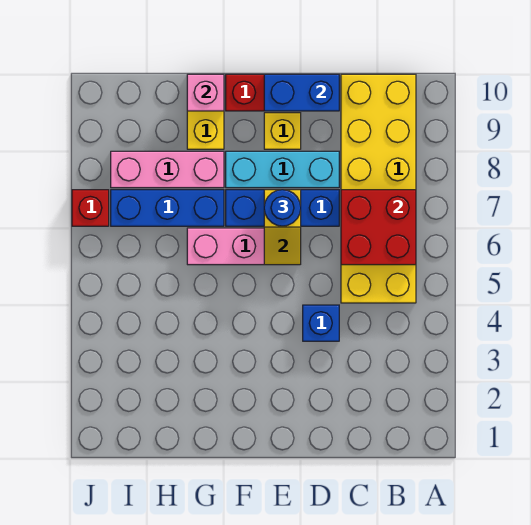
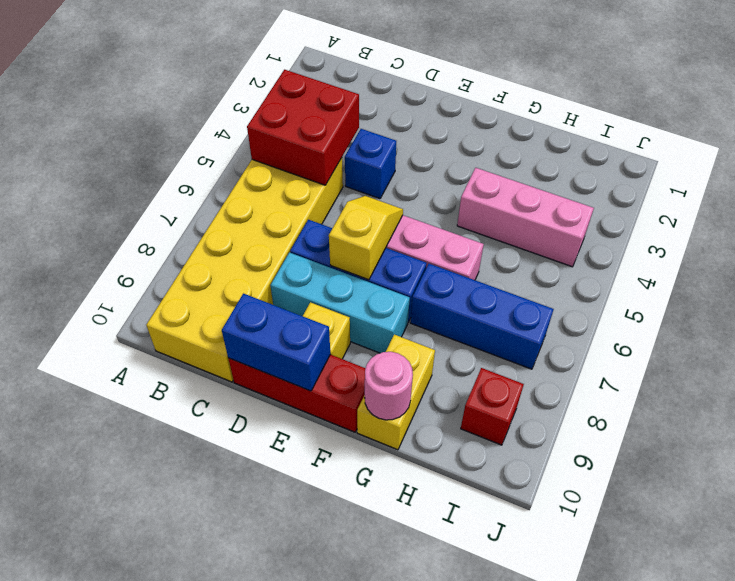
red 2x2 brick [341,190,416,265] -> red 2x2 brick moved to [247,70,359,185]
blue 1x1 round brick [264,190,301,226] -> none
pink 1x3 brick [111,151,224,188] -> pink 1x3 brick moved to [457,168,594,267]
pink 1x1 brick [187,74,224,111] -> pink 1x1 round brick [365,352,413,420]
red 1x1 brick [72,190,109,226] -> red 1x1 brick moved to [461,368,524,445]

